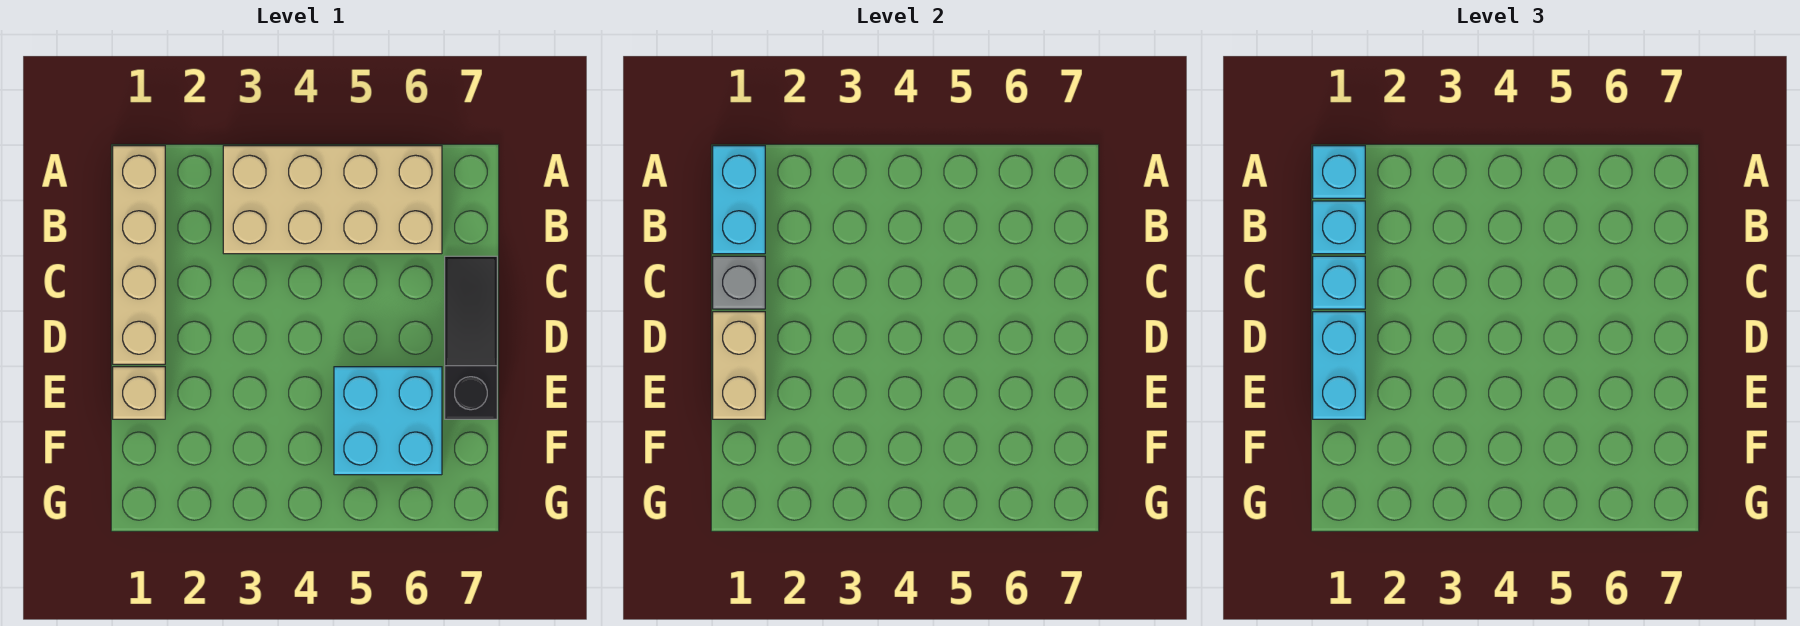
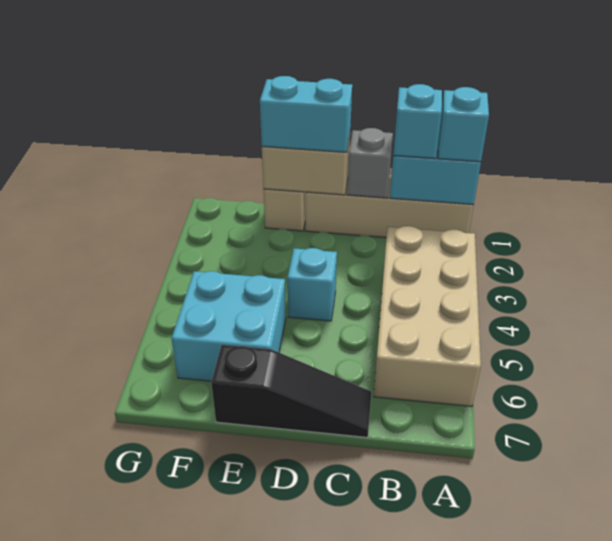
cyan 1x1 brick [1313,256,1365,309] -> cyan 1x1 brick moved to [288,248,337,321]

